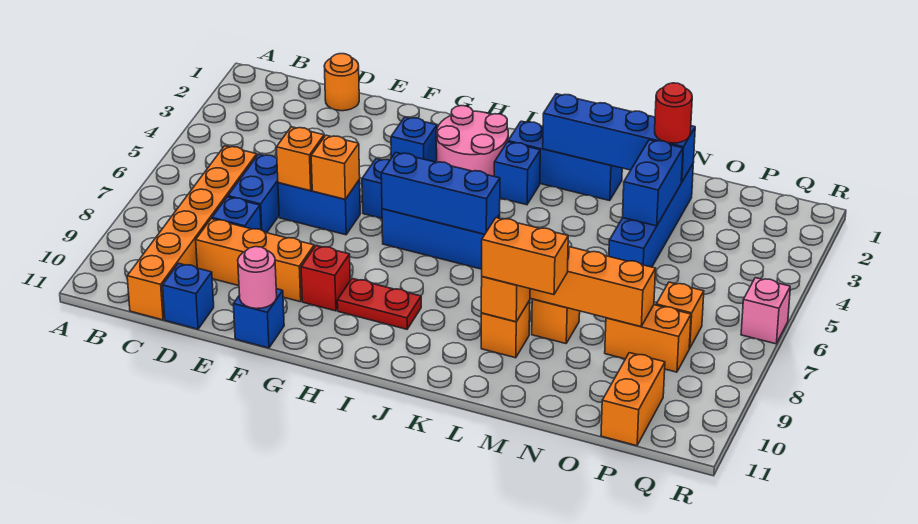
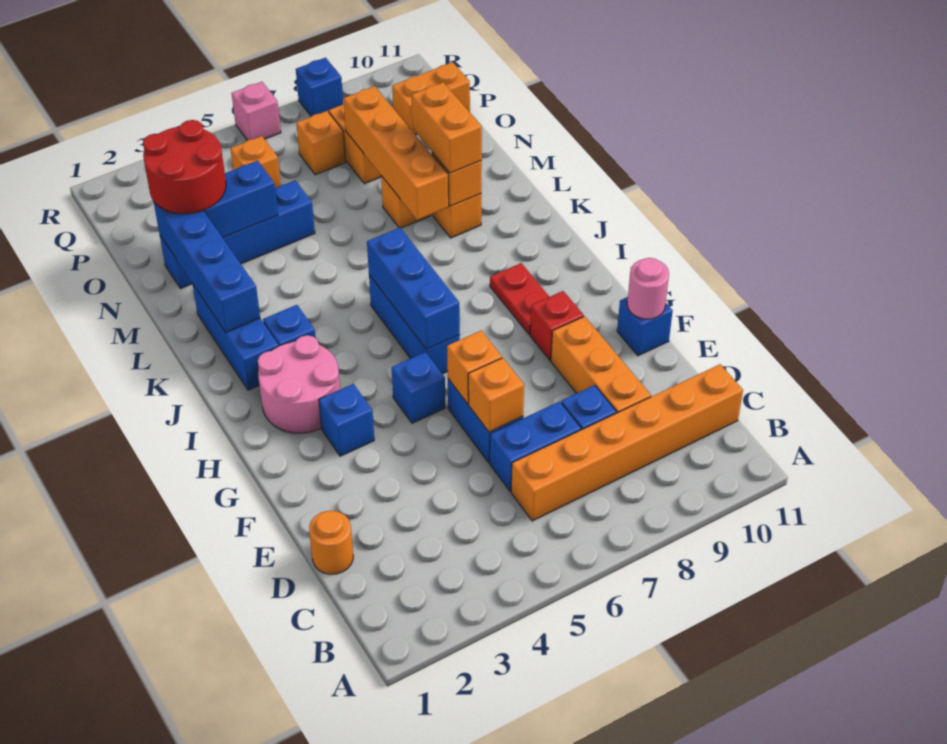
blue 1x1 brick [162,263,214,329] -> blue 1x1 brick moved to [296,58,343,116]
red 1x1 round brick [655,83,692,143] -> red 2x2 round brick [143,120,226,214]
none -> orange 1x1 brick [230,136,281,188]

